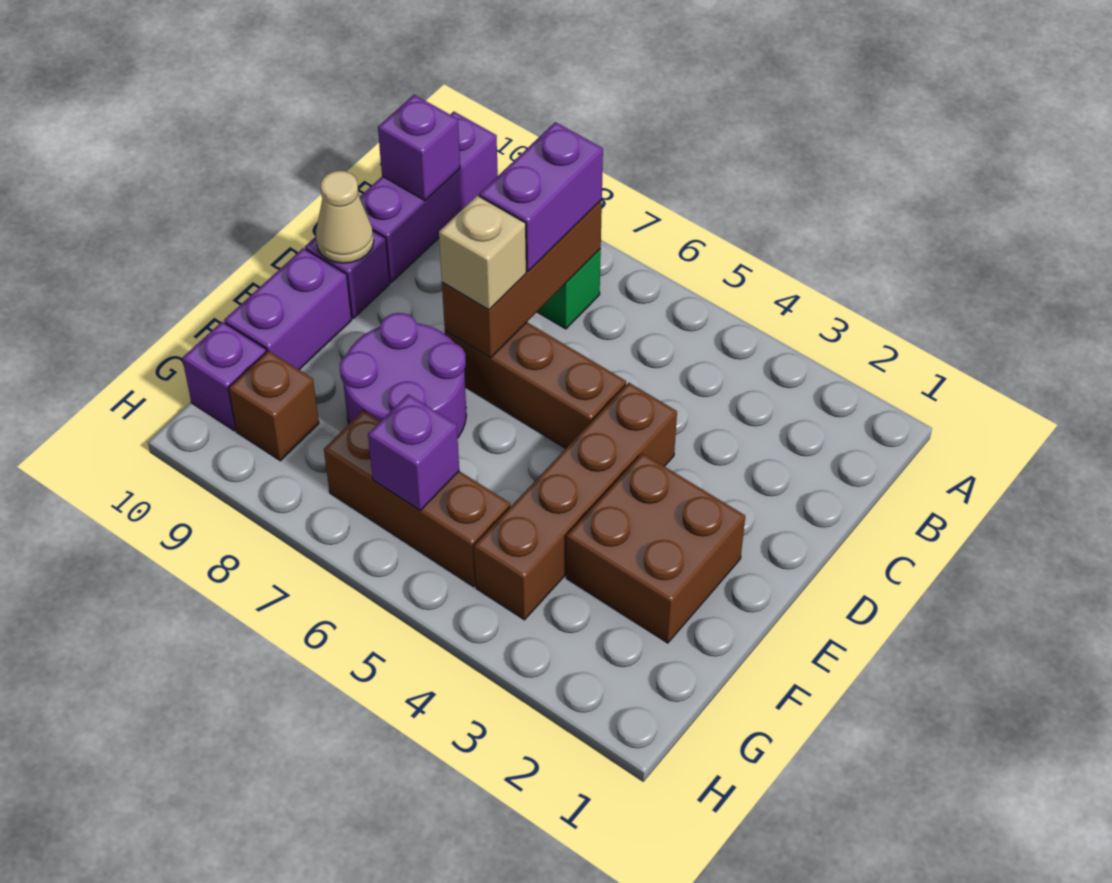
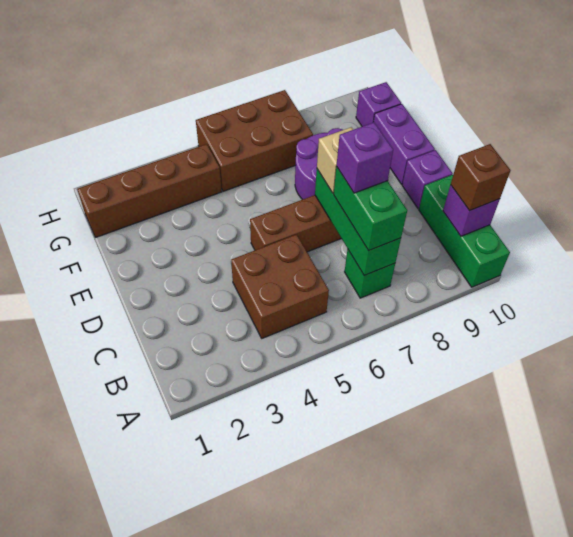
purple 1x3 brick [359,112,498,282] -> green 1x3 brick [419,175,510,287]
brown 1x3 brick [442,200,602,358] -> green 1x3 brick [315,169,401,275]
purple 1x2 brick [479,122,603,271] -> green 1x2 brick [334,167,407,251]
brown 1x4 brick [474,383,677,620] -> brown 1x4 brick turned to [77,144,222,238]
tan 1x1 cone [316,171,374,263] -> none
brown 2x2 brick [566,453,745,643] -> brown 2x2 brick moved to [231,235,329,338]
brown 1x3 brick [324,411,510,587] -> brown 2x3 brick [196,90,313,191]
purple 1x1 brick [368,394,459,510] -> purple 1x1 brick moved to [337,122,393,193]
brown 1x1 brick [229,351,319,461] -> brown 1x1 brick moved to [451,144,510,211]

